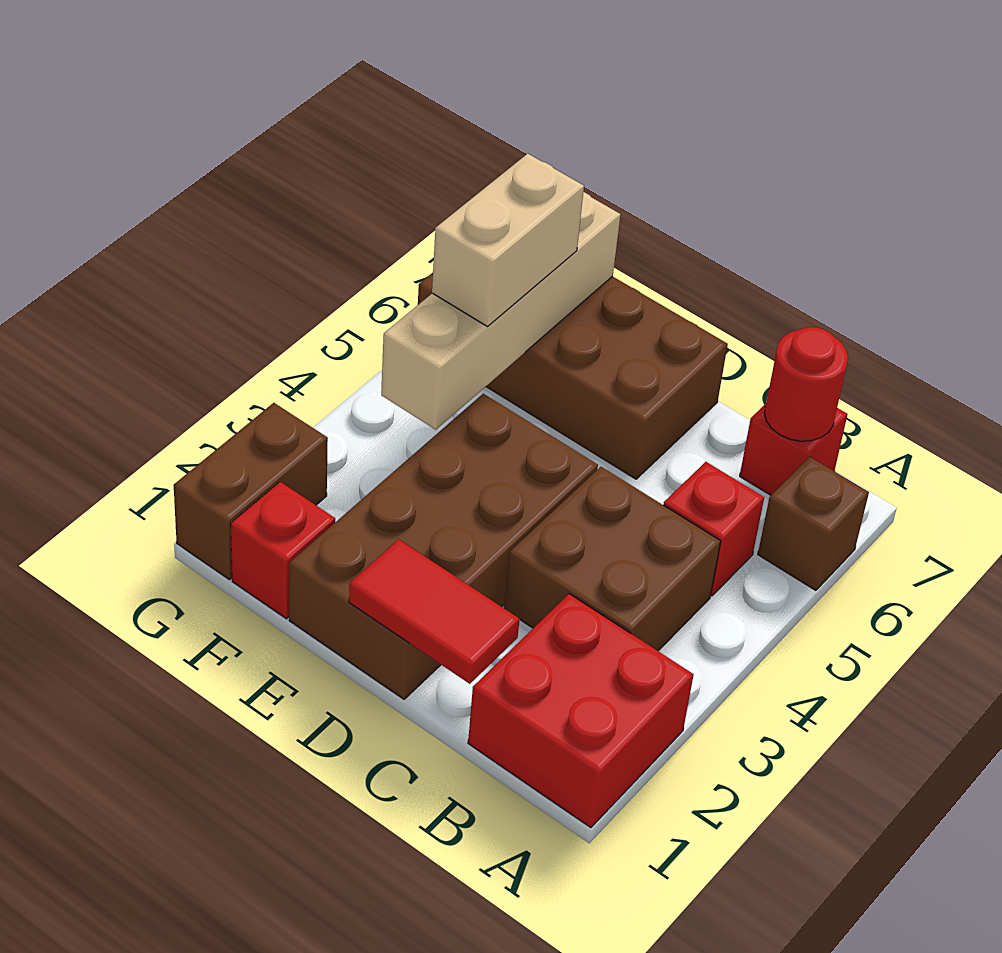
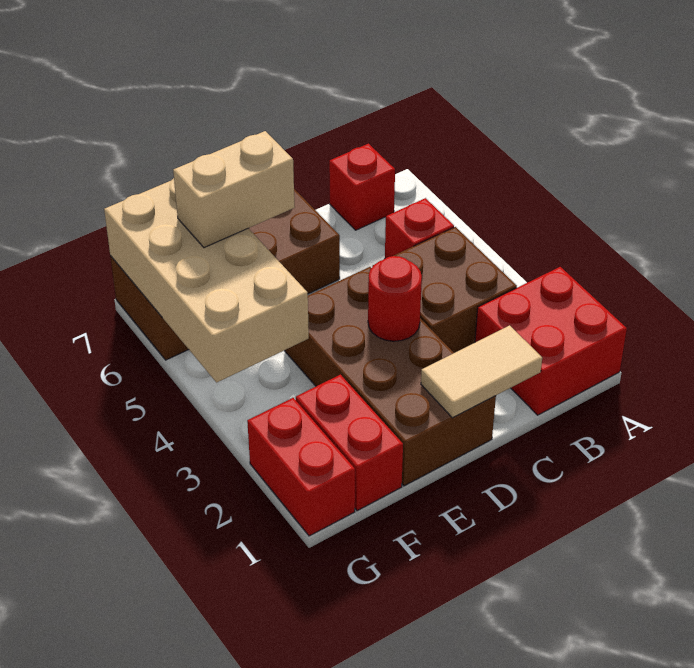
brown 1x1 brick [758,457,869,590] -> none
red 1x1 round brick [764,327,848,441] -> red 1x1 round brick moved to [368,256,422,341]
red 1x2 tile [349,539,520,684] -> tan 1x2 tile [421,325,542,418]
red 1x1 brick [231,482,335,619] -> red 1x2 brick [296,375,403,511]
tan 1x4 brick [381,192,621,430] -> tan 2x4 brick [104,178,309,383]
tan 1x2 brick [432,154,584,327] -> tan 1x2 brick turned to [173,131,295,248]
brown 1x2 brick [174,403,328,580] -> red 1x2 brick [247,398,355,536]

